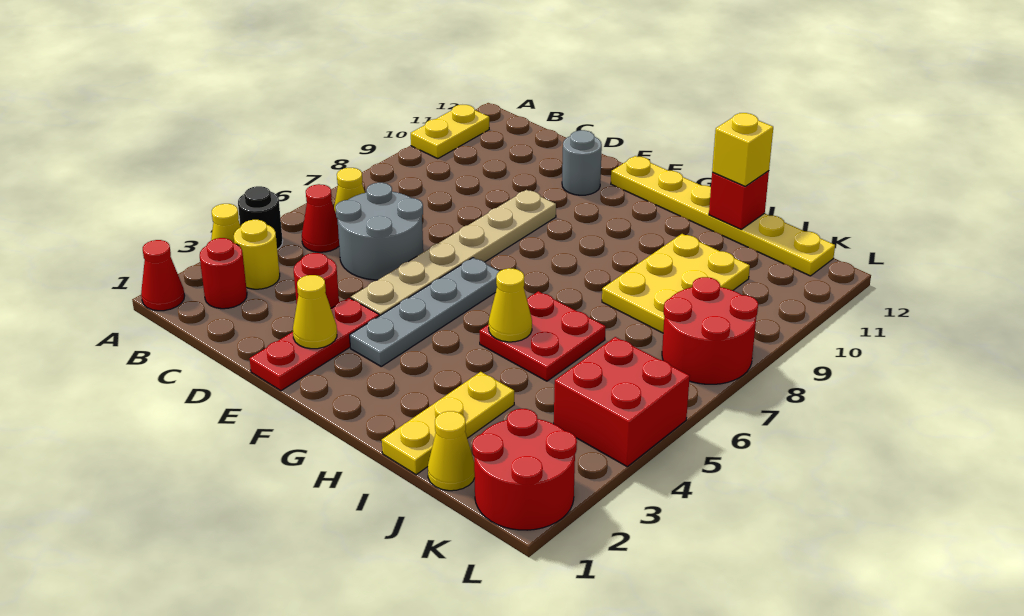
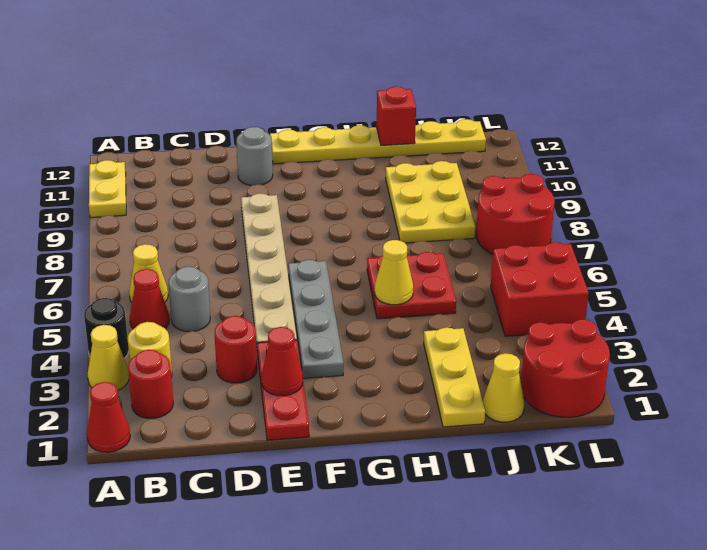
grey 2x2 round brick [335,183,423,280] -> grey 1x1 round brick [169,266,210,332]
yellow 1x1 cone [293,275,337,349] -> red 1x1 cone [262,327,303,396]
yellow 1x1 brick [712,113,773,186] -> none

